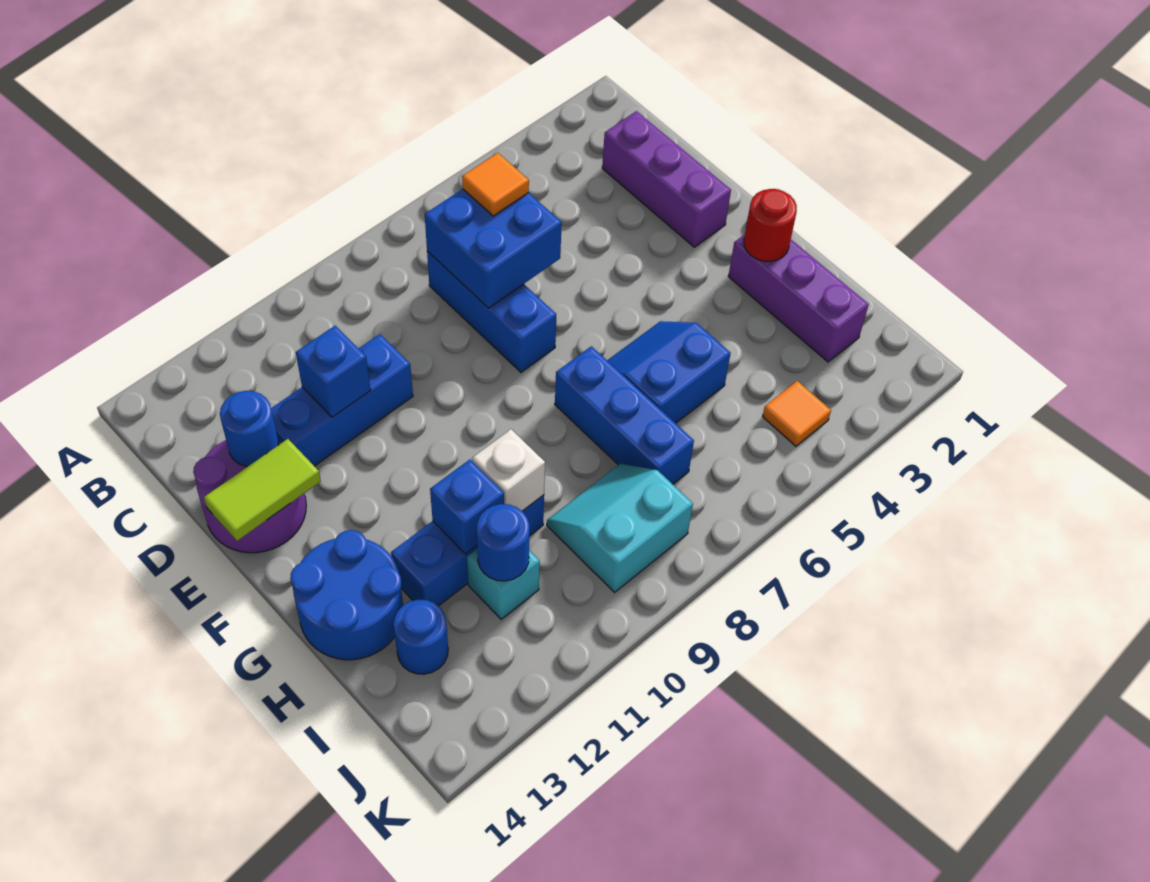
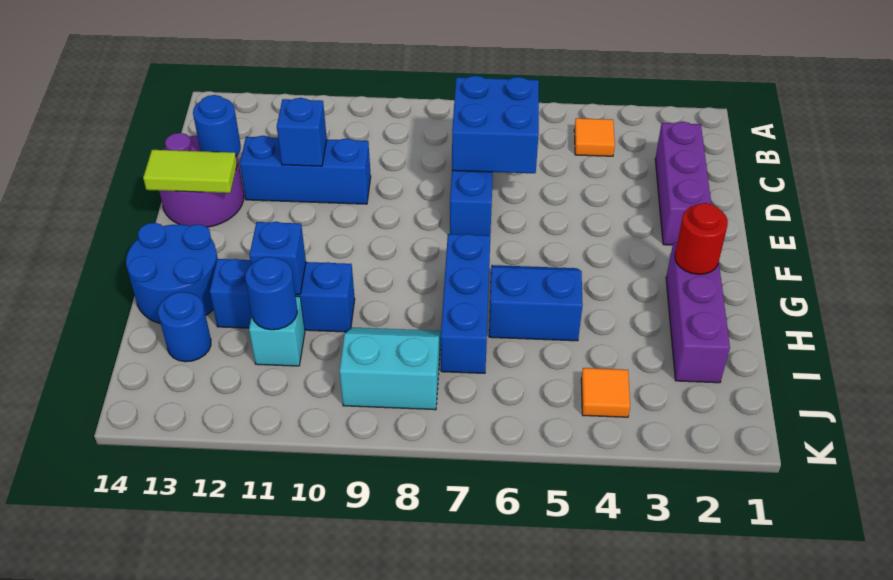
orange 1x1 tile [462,153,529,216] -> orange 1x1 tile moved to [574,118,615,156]
white 1x1 brick [472,429,545,511] -> none

